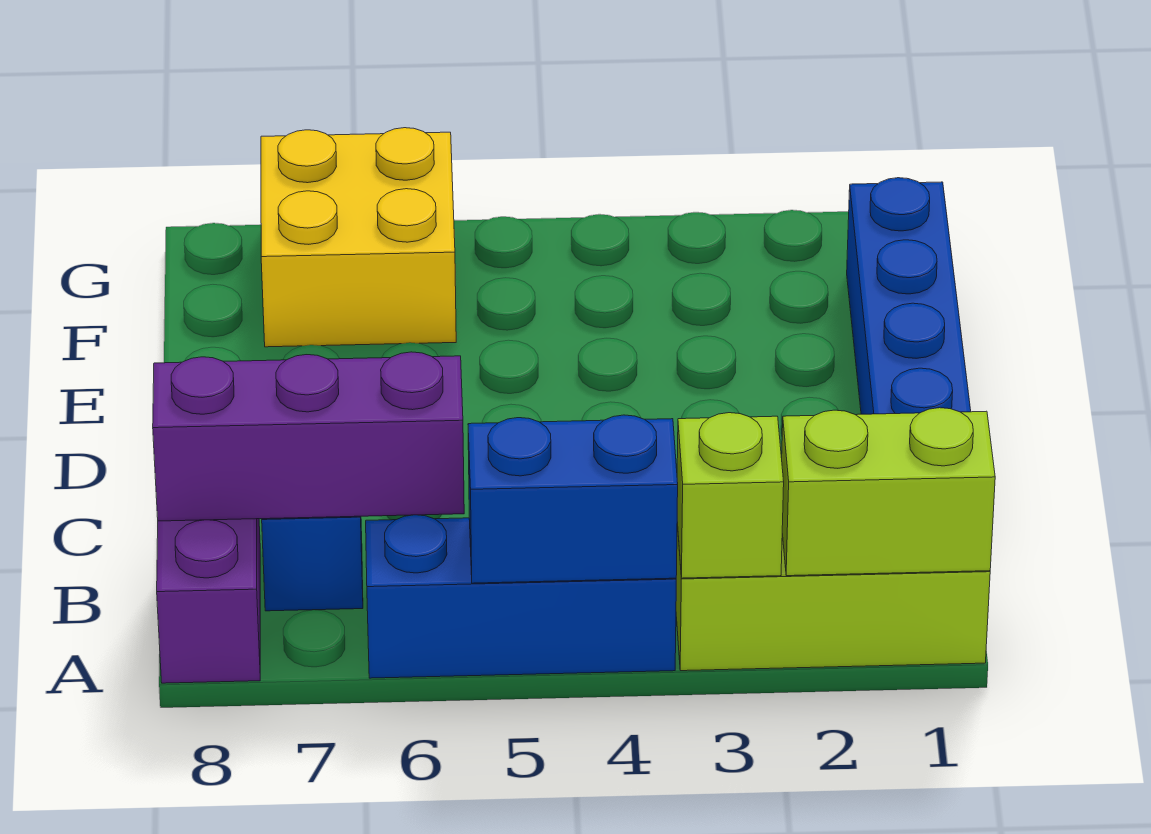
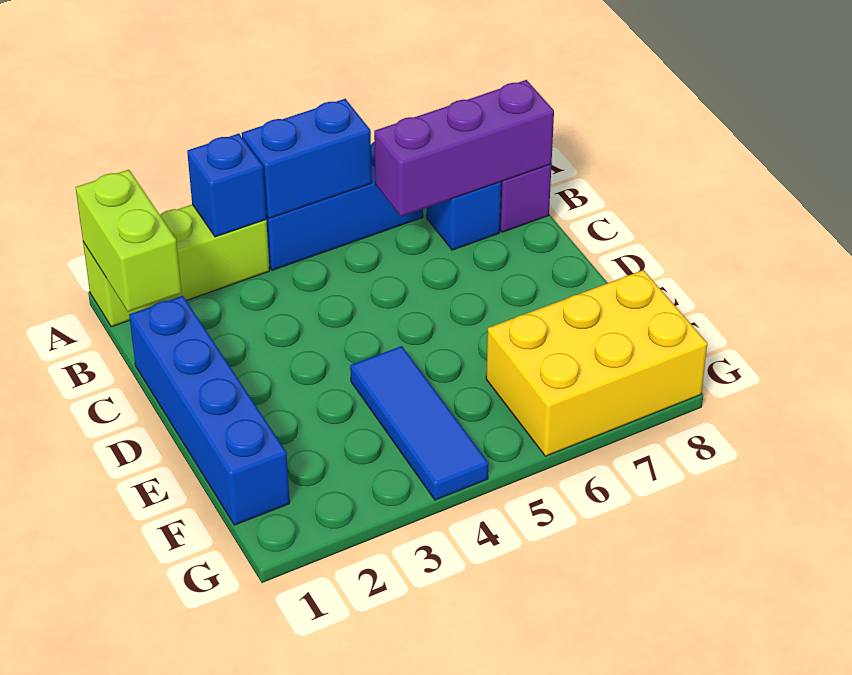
lime 1x2 brick [782,408,995,576] -> lime 1x2 brick turned to [76,170,182,312]
lime 1x1 brick [677,413,784,578] -> blue 1x1 brick [187,134,266,237]
none -> blue 1x3 tile [350,346,488,500]
yellow 2x2 brick [261,128,456,347] -> yellow 2x3 brick [486,270,707,456]

